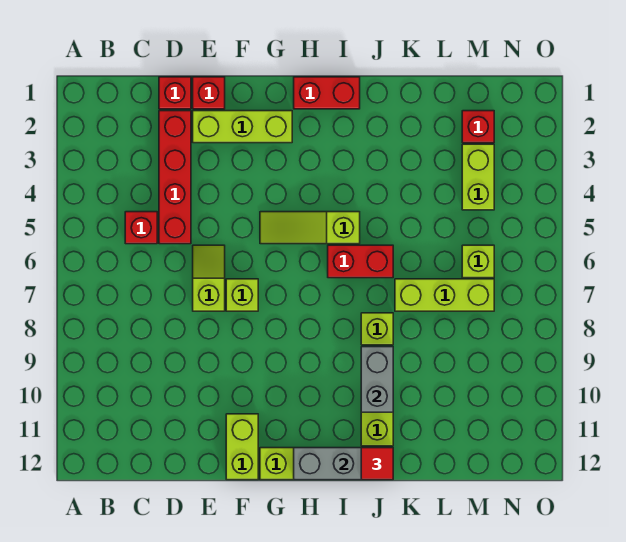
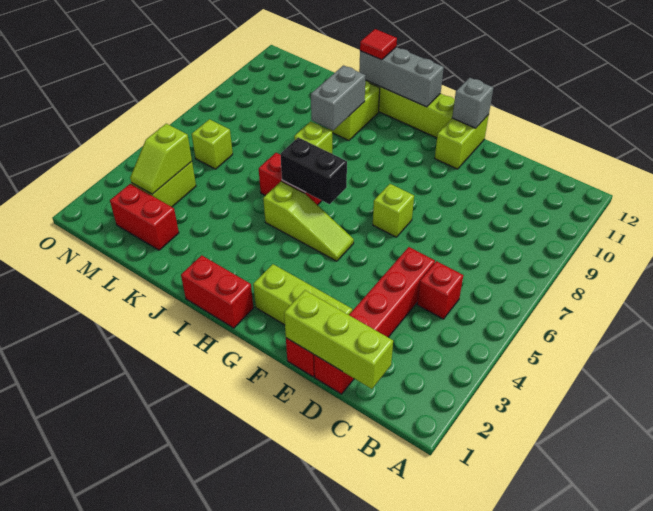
lime 1x2 slope [193,245,225,311] -> lime 1x2 slope moved to [130,124,192,194]
none -> grey 1x1 brick [452,78,493,128]
none -> black 1x2 brick [280,138,347,204]
lime 1x3 brick [395,279,494,311] -> lime 1x3 brick moved to [284,290,393,389]
red 1x1 brick [462,111,494,143] -> red 1x2 brick [110,184,179,250]

